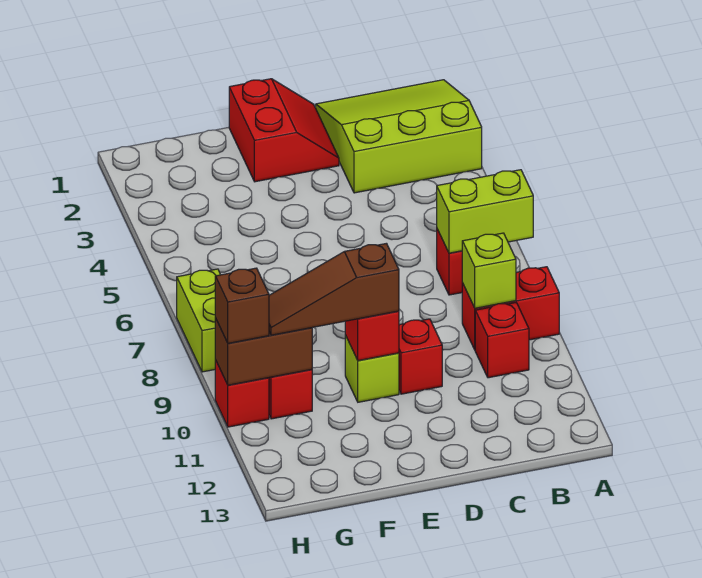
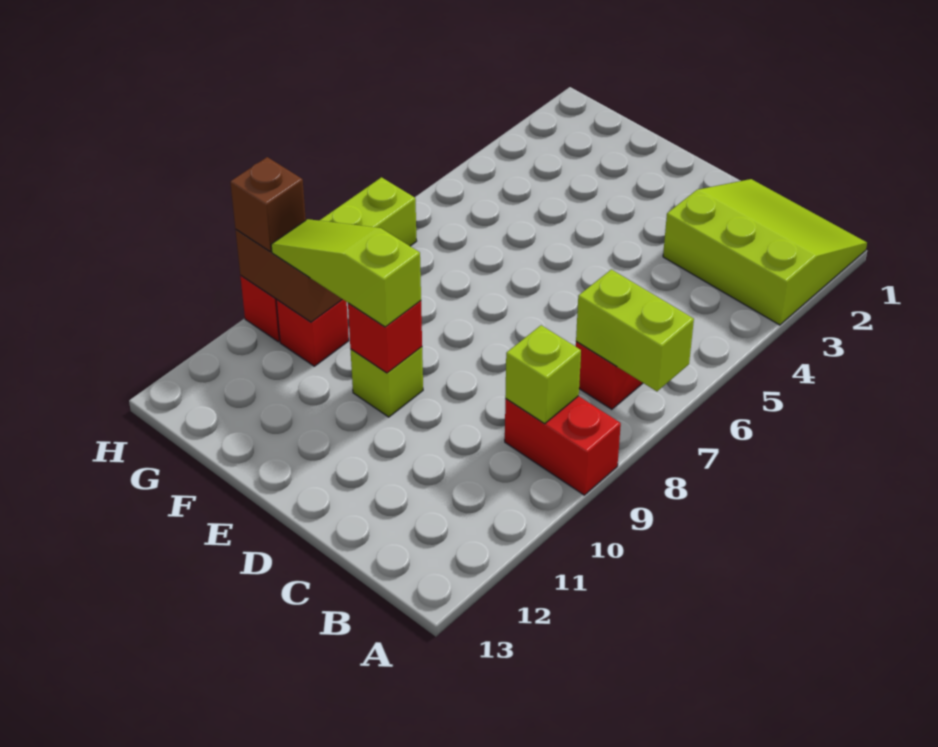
red 1x1 brick [475,303,529,378] -> none
red 2x2 slope [229,79,339,182] -> none
red 1x1 brick [399,319,442,394] -> none
brown 1x3 slope [269,243,399,335] -> lime 1x3 slope [271,219,421,327]

